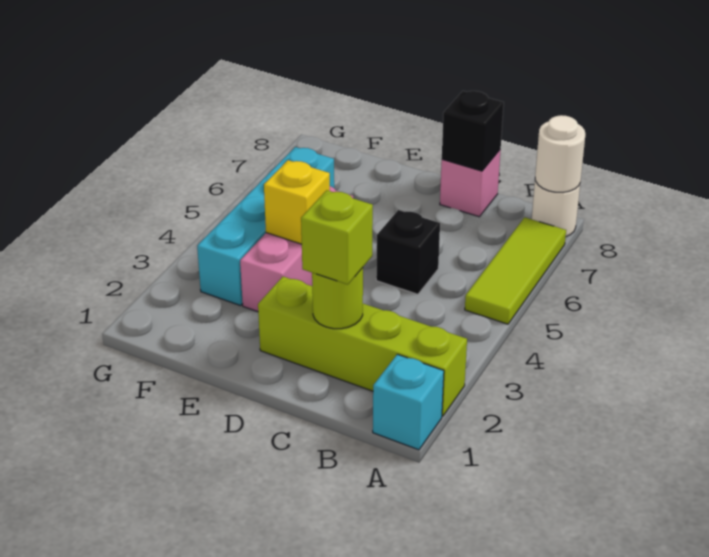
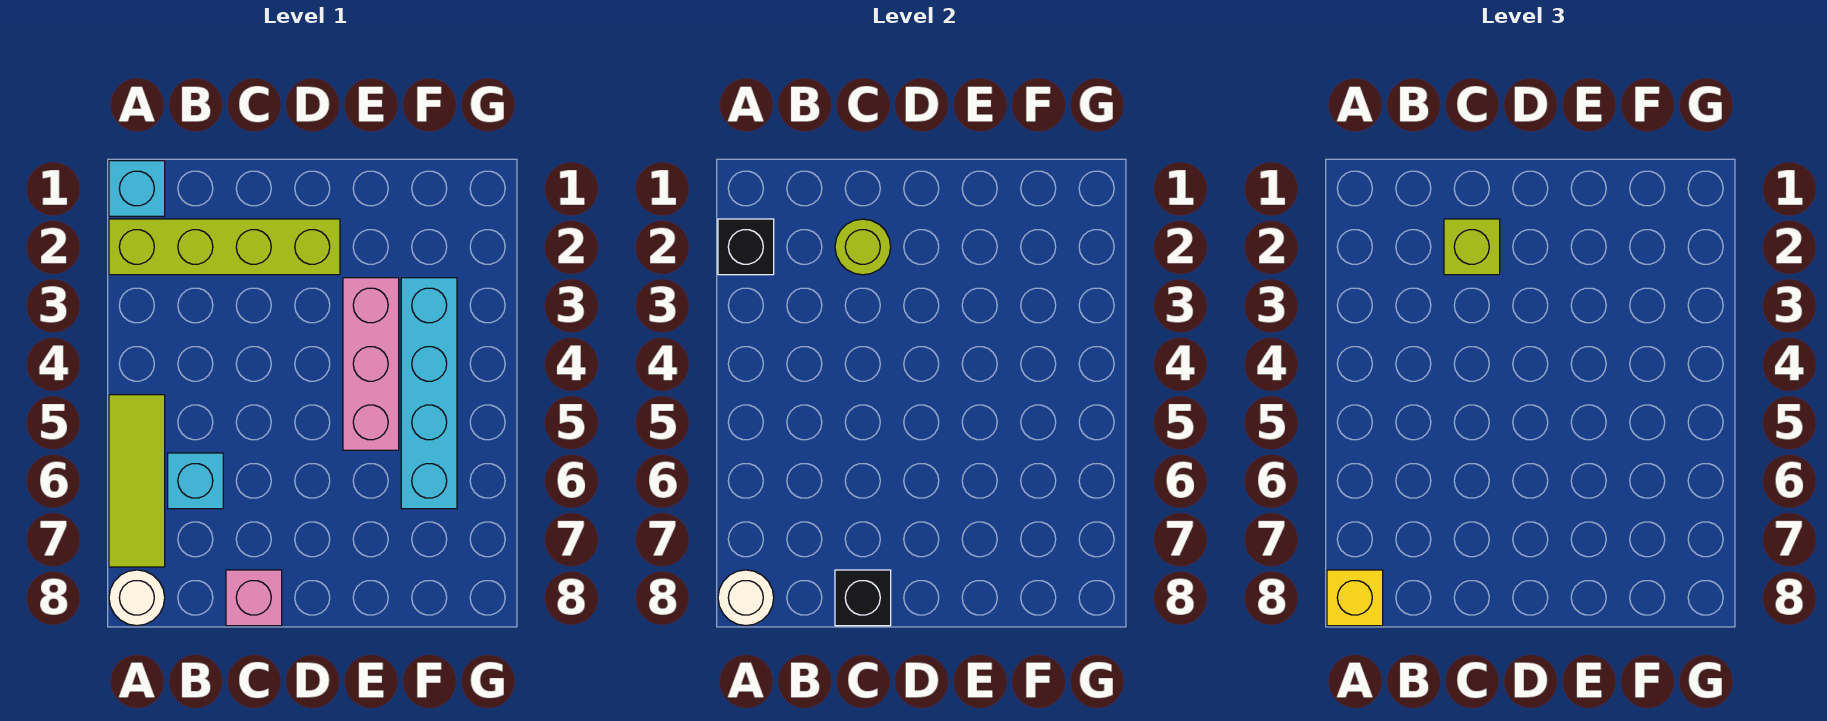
none -> cyan 1x1 brick [168,453,223,509]
black 1x1 brick [376,210,440,294] -> black 1x1 brick moved to [718,219,774,275]
yellow 1x1 brick [264,160,330,244] -> yellow 1x1 brick moved to [1327,570,1383,626]

